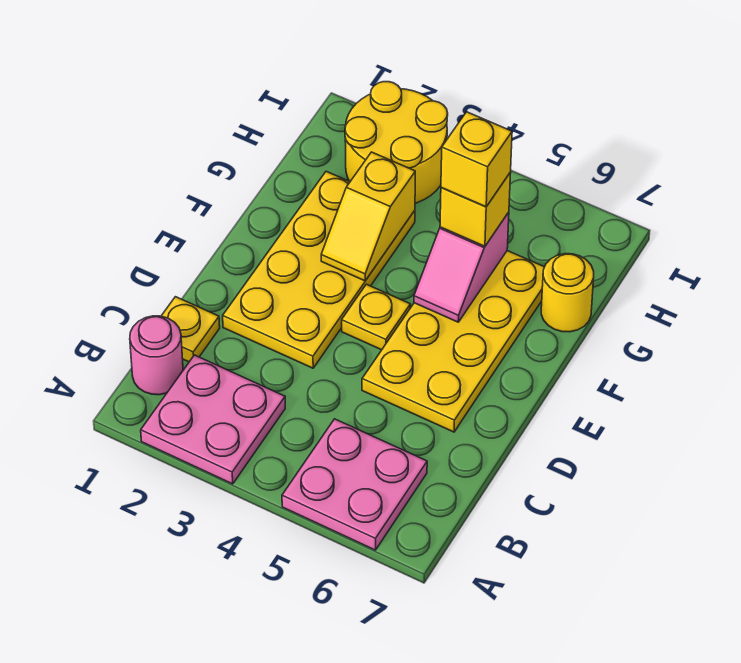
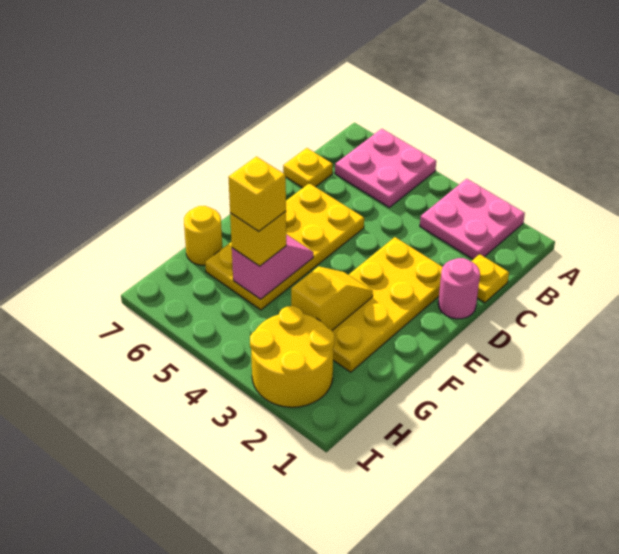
pink 1x1 round brick [130,316,183,395] -> pink 1x1 round brick moved to [438,258,480,319]
yellow 1x1 plate [342,284,410,350] -> yellow 1x1 plate moved to [283,148,333,188]

